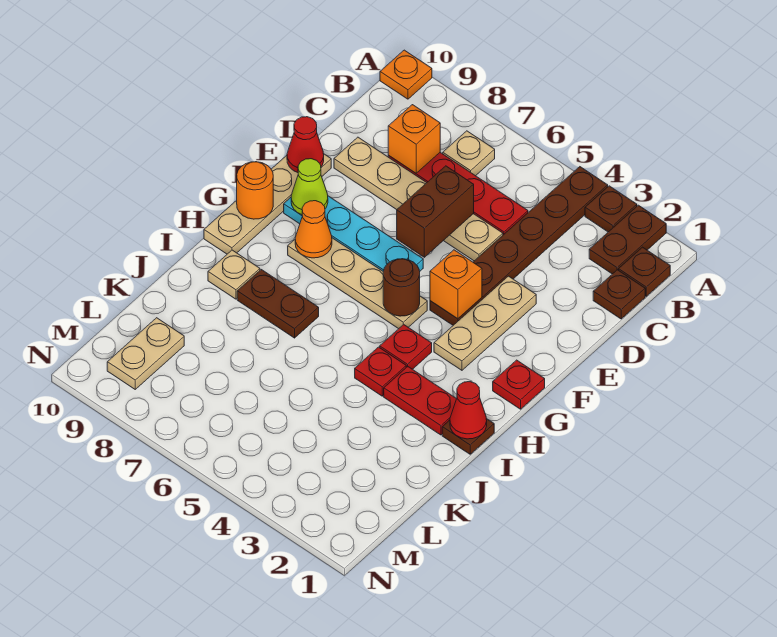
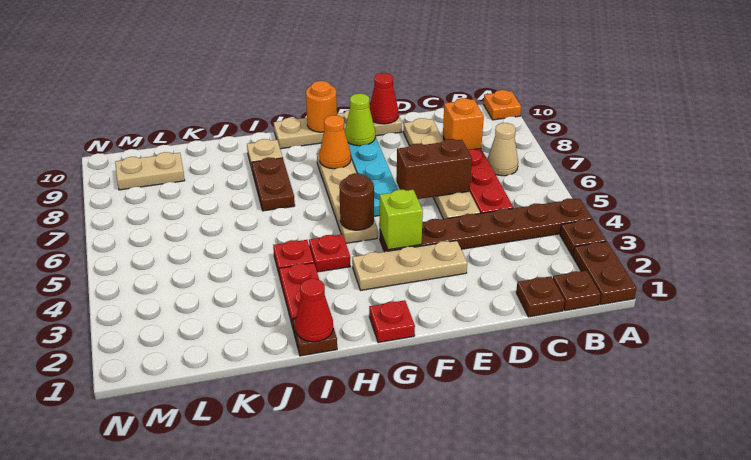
brown 1x2 plate [589,205,666,274] -> brown 1x2 plate turned to [573,242,637,304]
tan 1x1 plate [443,131,495,176] -> tan 1x1 cone [487,123,518,176]
orange 1x1 brick [430,250,482,319] -> lime 1x1 brick [380,190,423,250]

